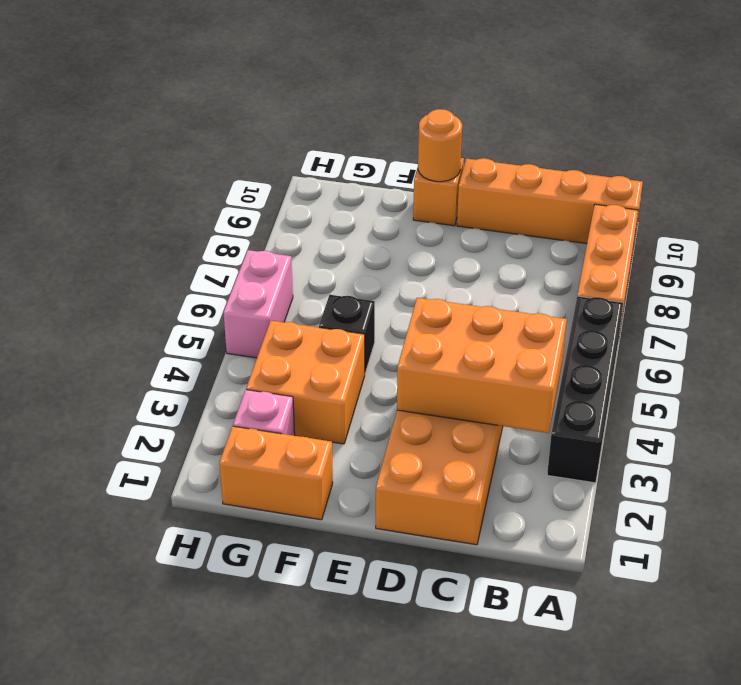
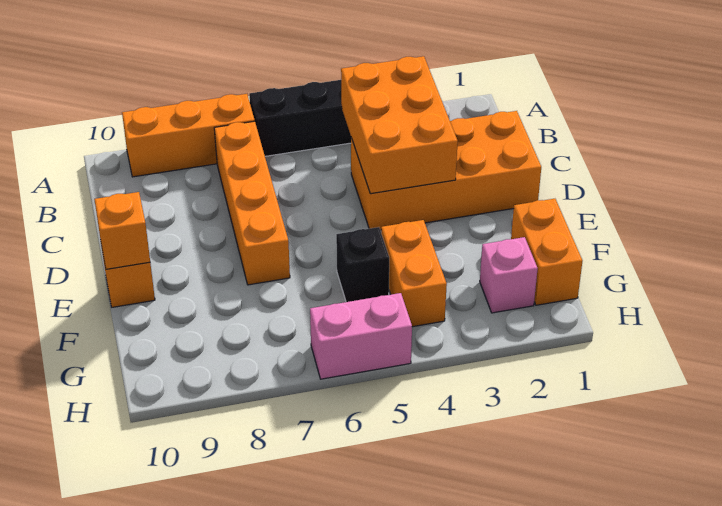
orange 1x4 brick [457,158,643,244] -> orange 1x4 brick moved to [214,121,290,285]
orange 1x1 round brick [418,109,462,182] -> orange 1x1 brick [94,192,150,269]
orange 2x2 brick [246,321,365,444] -> orange 1x2 brick [381,220,447,327]

